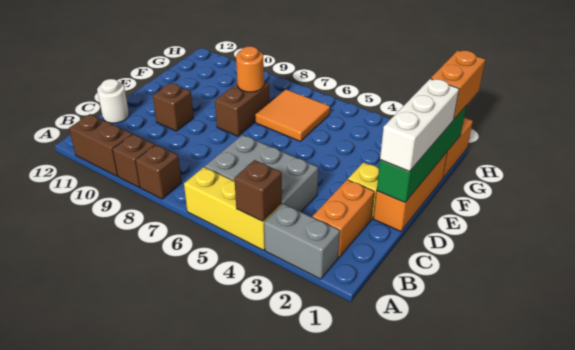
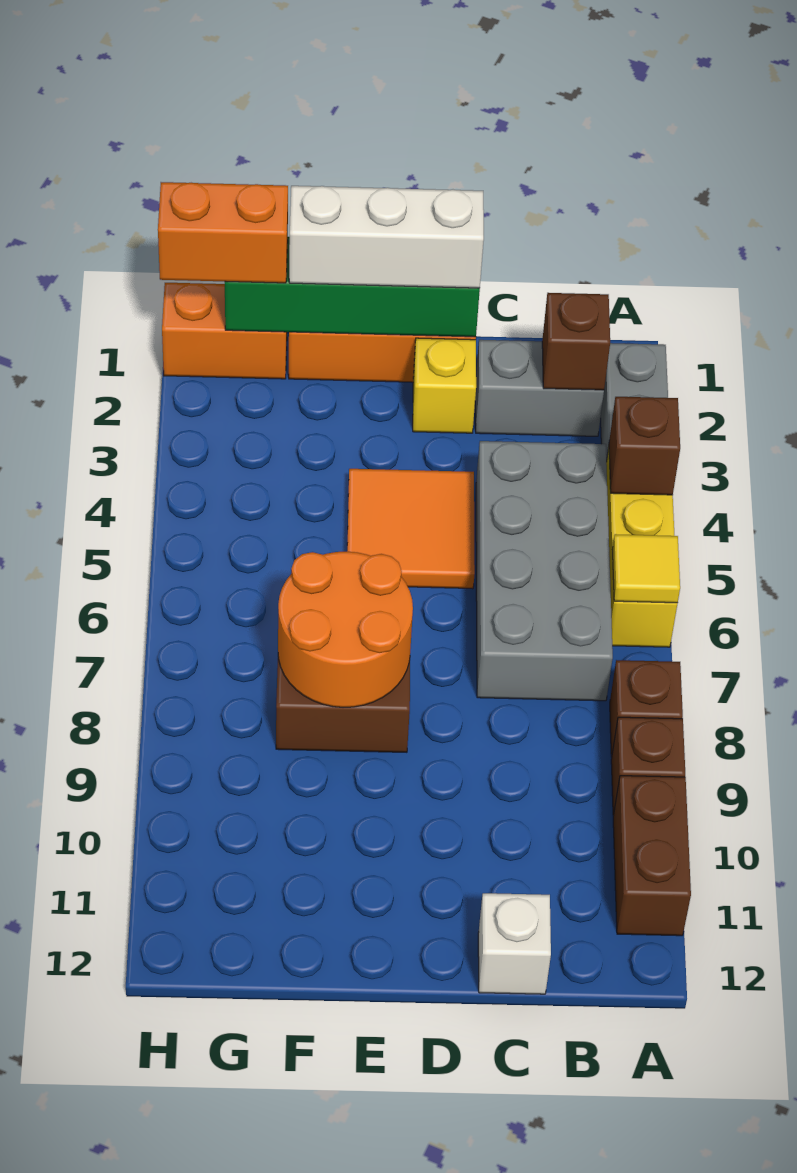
none -> yellow 1x1 tile [612,534,680,603]
orange 1x2 brick [313,180,374,258] -> grey 1x2 brick [475,340,604,436]
grey 2x3 brick [205,135,318,212] -> grey 2x4 brick [476,441,613,701]
white 1x1 round brick [97,79,129,123] -> white 1x1 brick [478,893,551,994]
brown 1x1 brick [153,83,194,131] -> brown 1x1 brick moved to [542,293,610,390]
orange 2x2 tile [255,89,330,141] -> orange 2x2 tile moved to [347,469,475,589]
orange 1x1 round brick [236,46,264,92] -> orange 2x2 round brick [278,552,413,707]

